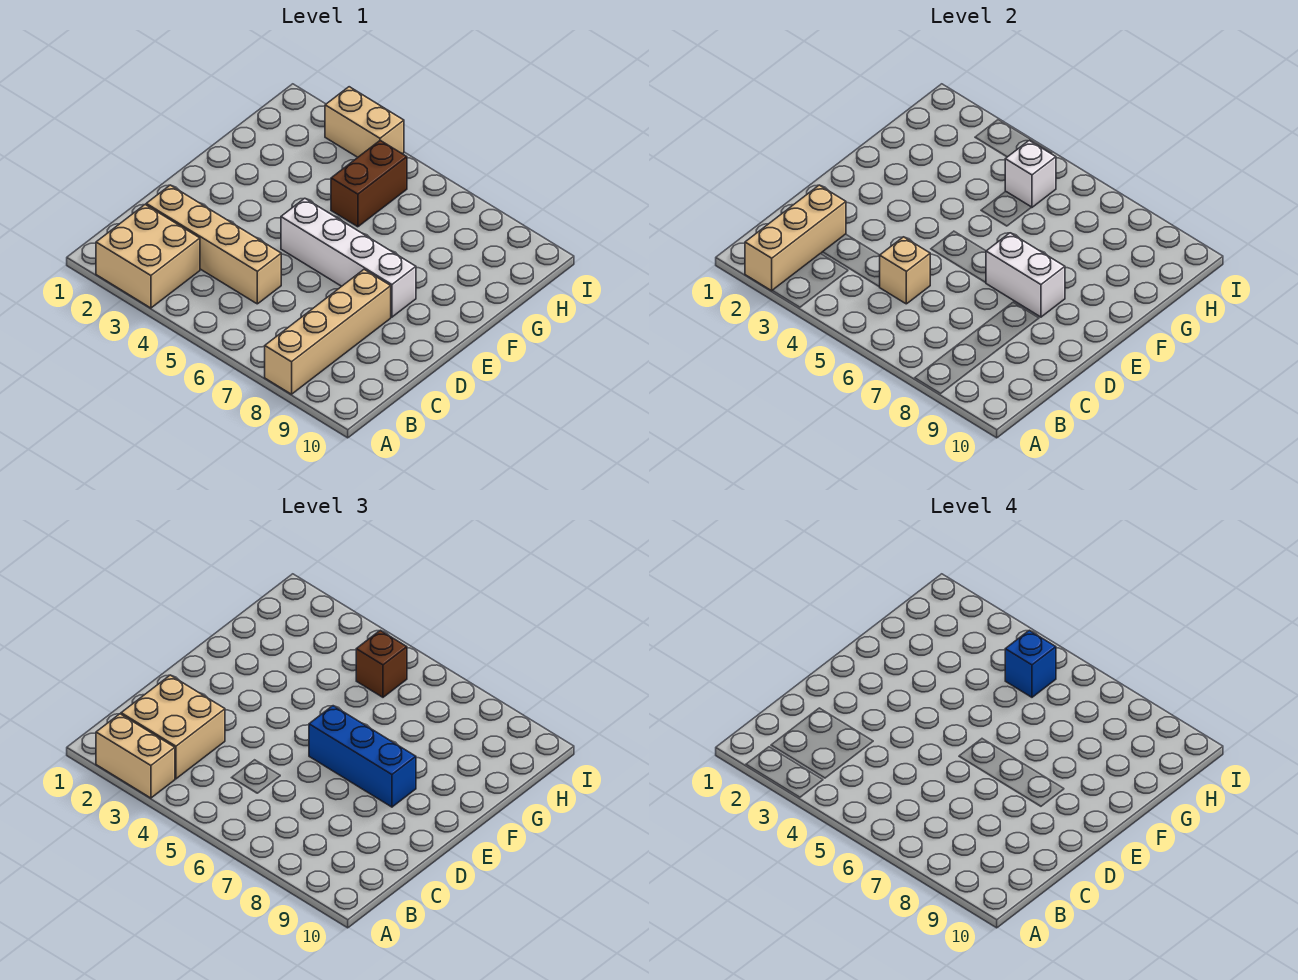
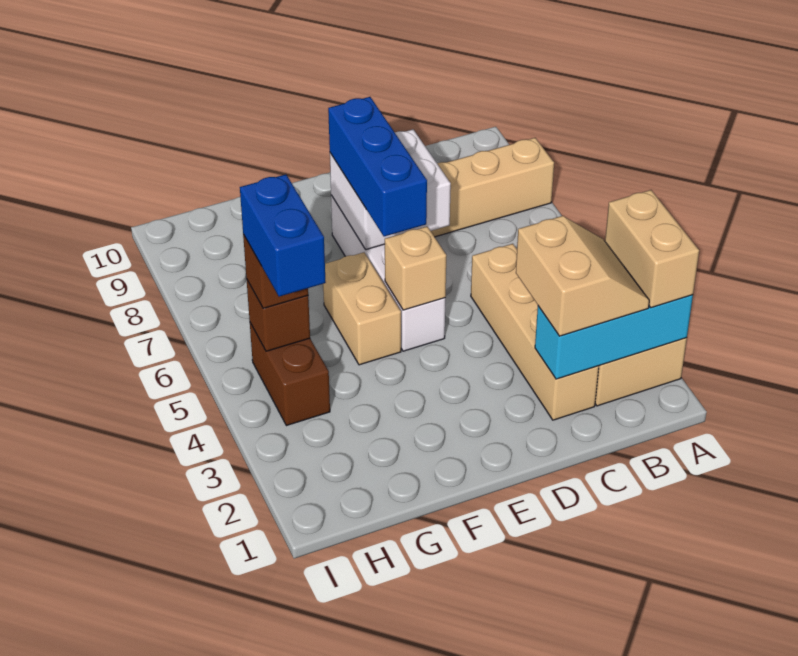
tan 1x3 brick [745,185,846,291] -> cyan 1x3 brick [535,295,693,379]
tan 2x2 brick [121,675,225,779] -> tan 2x2 slope [516,216,649,336]
tan 1x1 brick [880,237,930,304] -> tan 1x1 brick moved to [385,226,446,310]
white 1x2 brick [986,233,1065,317] -> white 2x2 brick [330,129,451,250]
brown 1x2 brick [331,140,407,227] -> brown 1x2 brick turned to [250,323,330,426]
white 1x1 brick [1005,140,1056,207] -> brown 1x1 brick [247,280,310,351]
blue 1x1 brick [1005,630,1056,697] -> blue 1x2 brick [240,174,326,297]
tan 1x2 brick [325,87,404,157] -> tan 1x2 brick moved to [323,252,401,365]

